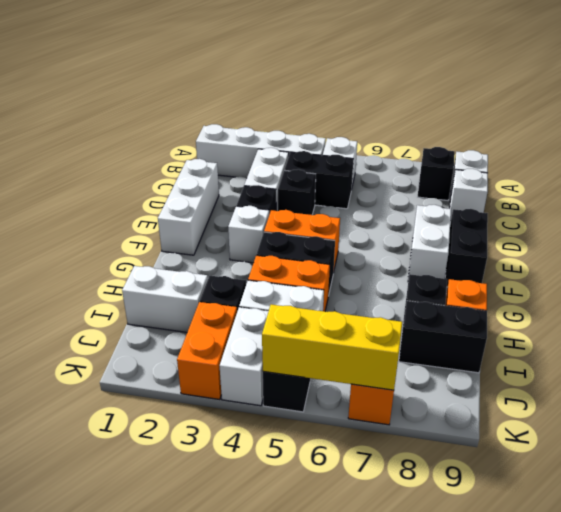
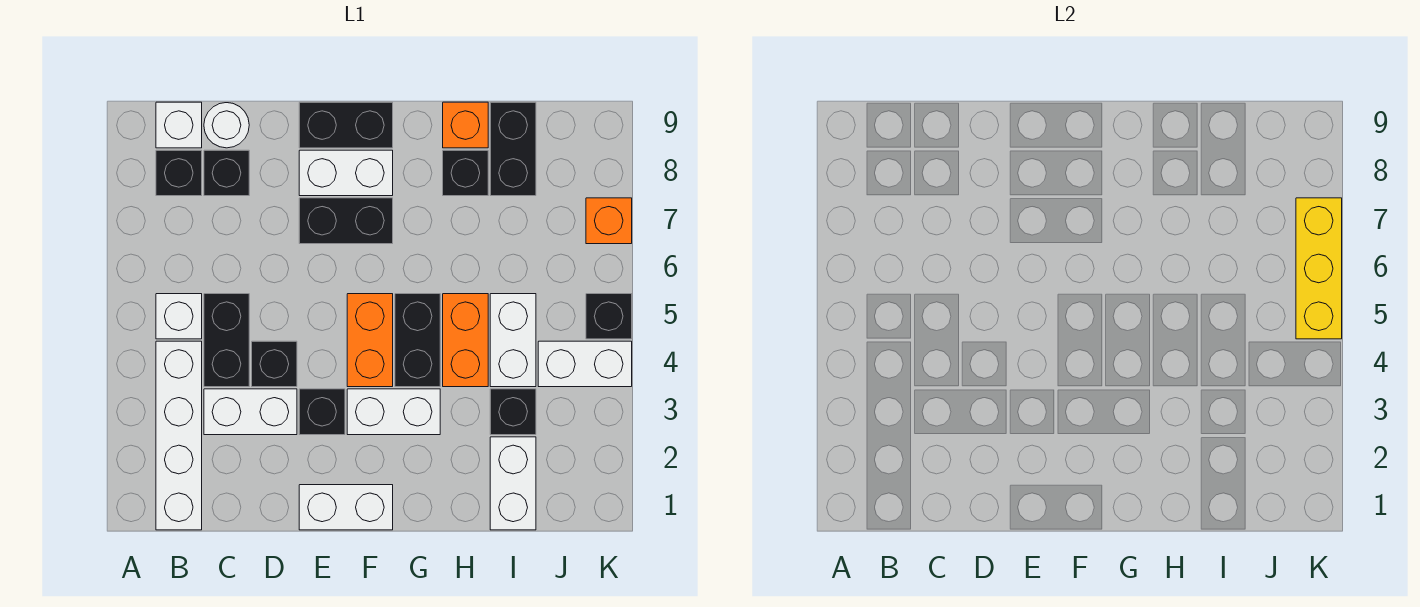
none -> black 1x1 brick [204,150,249,196]
white 1x1 brick [450,169,488,218] -> white 1x1 round brick [204,103,249,148]
white 1x3 brick [158,159,219,255] -> white 1x2 brick [299,485,393,530]
none -> black 1x2 brick [299,198,393,244]
white 1x1 brick [228,206,269,263] -> white 1x2 brick [347,389,440,435]
orange 1x2 brick [177,302,237,400] -> none

